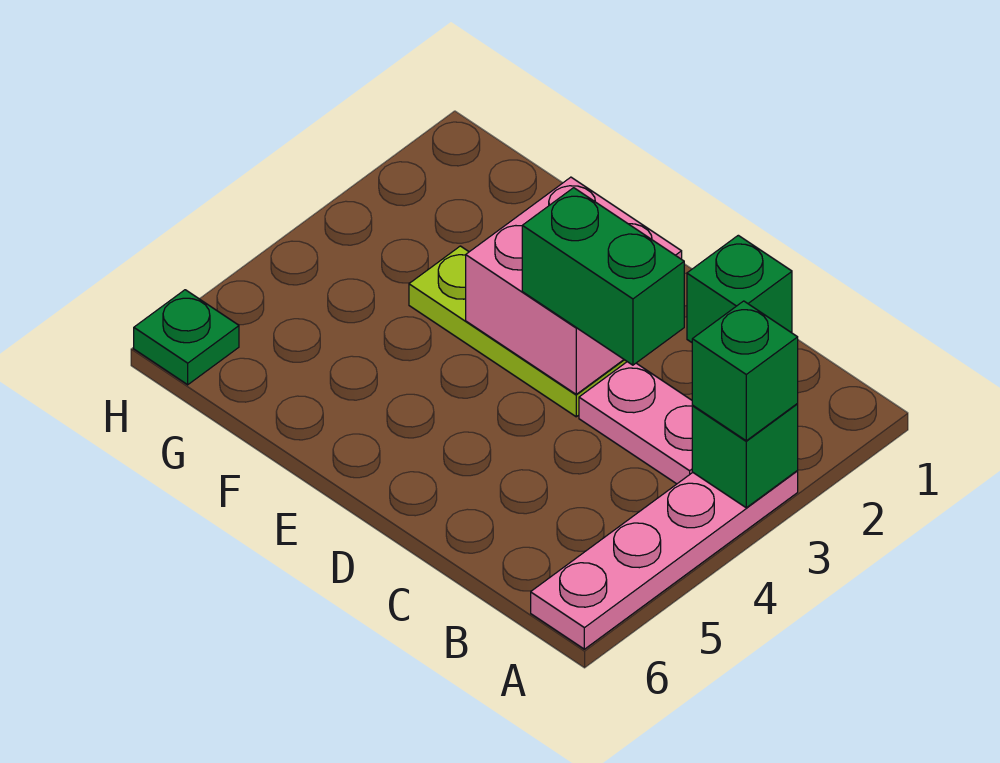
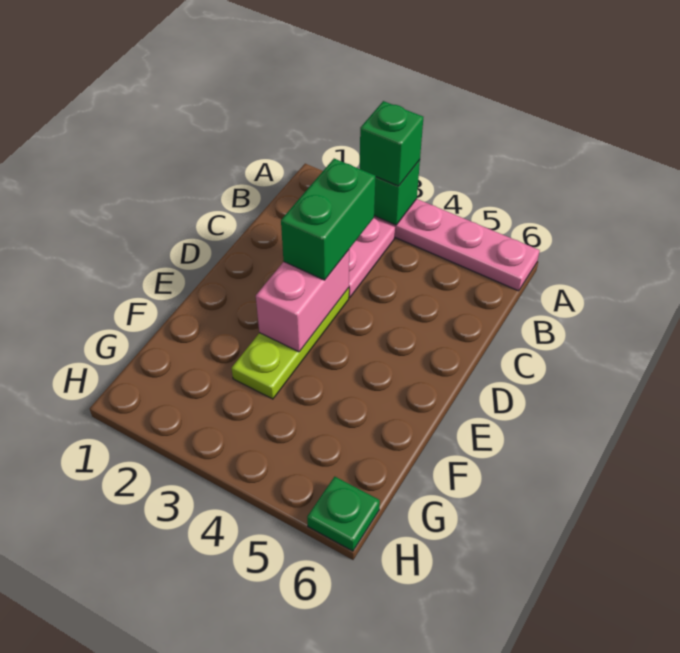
green 1x1 brick [687,235,792,342] -> none
pink 2x2 brick [466,177,682,394] -> pink 1x2 brick [256,250,349,352]

